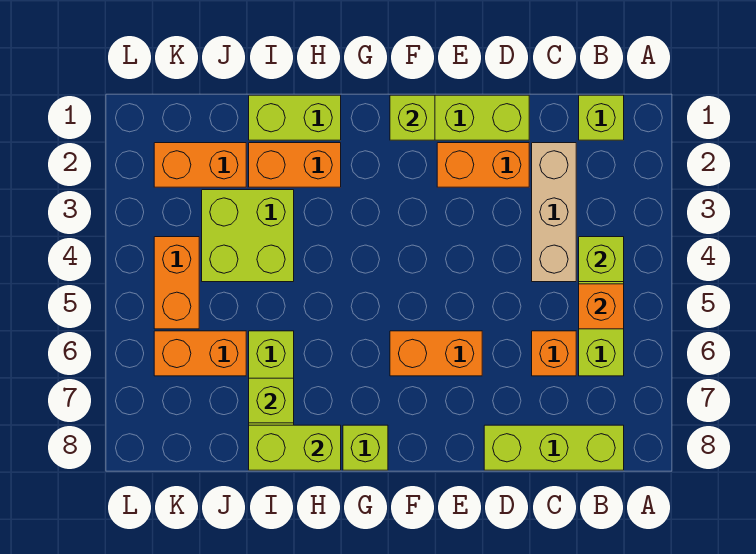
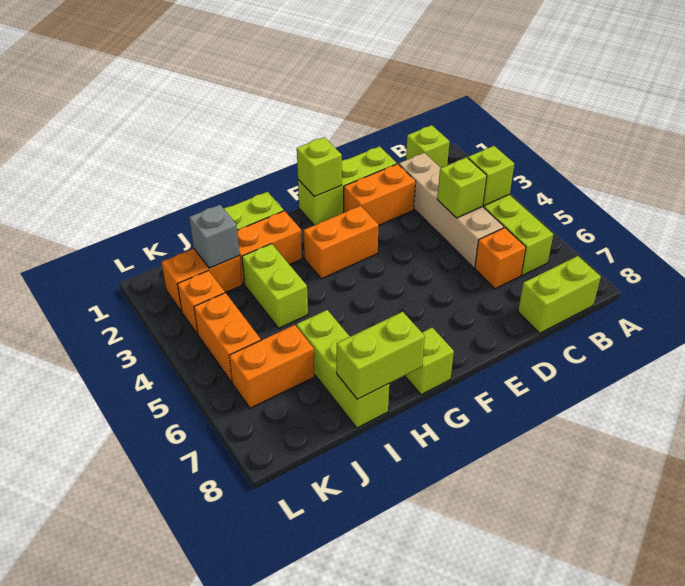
orange 1x1 brick [579,284,624,329] -> orange 1x1 brick moved to [177,271,225,334]
lime 1x3 brick [484,425,624,470] -> lime 1x2 brick [518,256,601,333]
tan 1x3 brick [532,143,576,282] -> tan 1x4 brick [399,153,504,268]
orange 1x2 brick [390,331,482,376] -> orange 1x2 brick moved to [303,206,379,279]
lime 2x2 brick [202,190,294,282] -> lime 1x2 brick [242,244,308,328]
lime 1x1 brick [249,378,294,423] -> lime 1x1 brick moved to [437,157,487,218]
none -> grey 1x1 brick [189,205,240,268]

